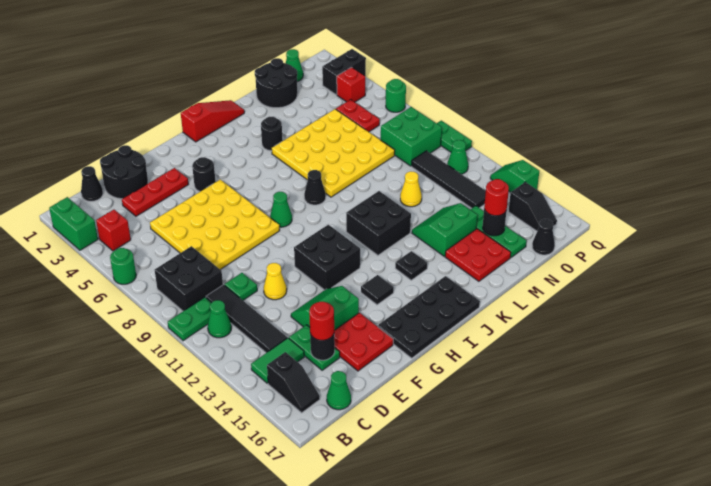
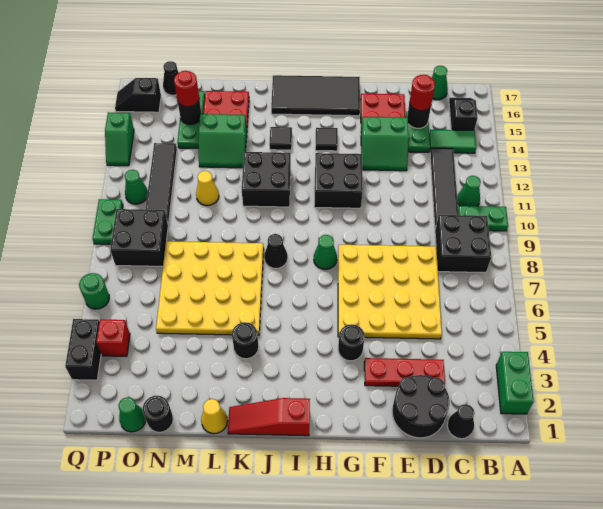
green 1x1 round brick [110,248,136,284] -> none
red 1x1 brick [96,210,131,251] -> none
green 1x1 plate [225,273,257,300] -> none
yellow 1x1 cone [264,263,287,300] -> yellow 1x1 cone moved to [201,399,228,434]
black 2x4 plate [378,276,480,358] -> black 2x4 tile [271,75,360,116]
black 1x1 plate [395,251,427,280] -> black 1x1 tile [269,127,292,150]
black 2x2 round brick [255,58,297,108] -> black 1x1 round brick [143,396,173,432]
red 1x2 plate [336,99,380,132] -> none
green 2x2 brick [381,107,442,166] -> black 2x2 brick [110,209,168,266]
black 1x2 brick [322,49,366,95] -> black 1x2 brick turned to [65,319,101,380]
black 1x2 slope [509,182,557,231] -> black 1x2 slope turned to [115,78,161,112]

